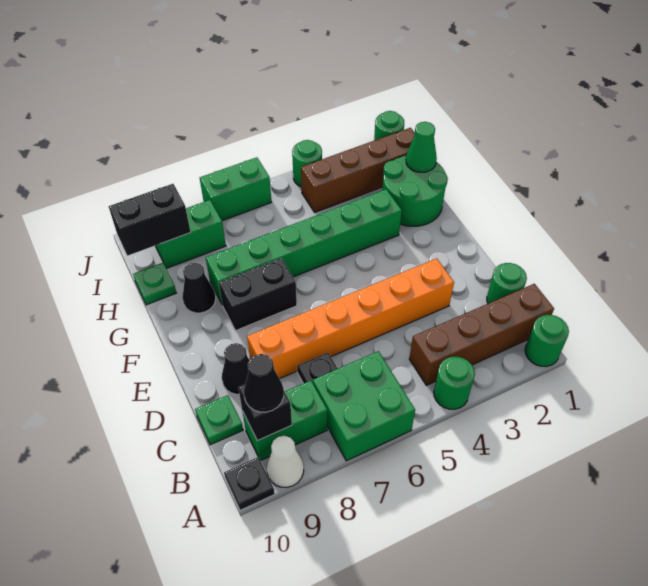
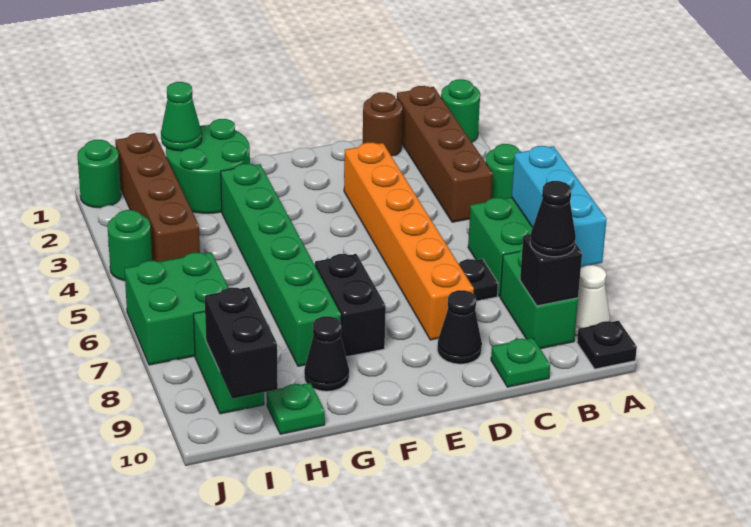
none -> cyan 1x3 brick [512,146,607,267]
green 1x1 round brick [487,263,527,303] -> brown 1x1 round brick [363,92,403,156]
green 1x2 brick [200,157,271,221] -> green 2x2 brick [124,252,229,365]

